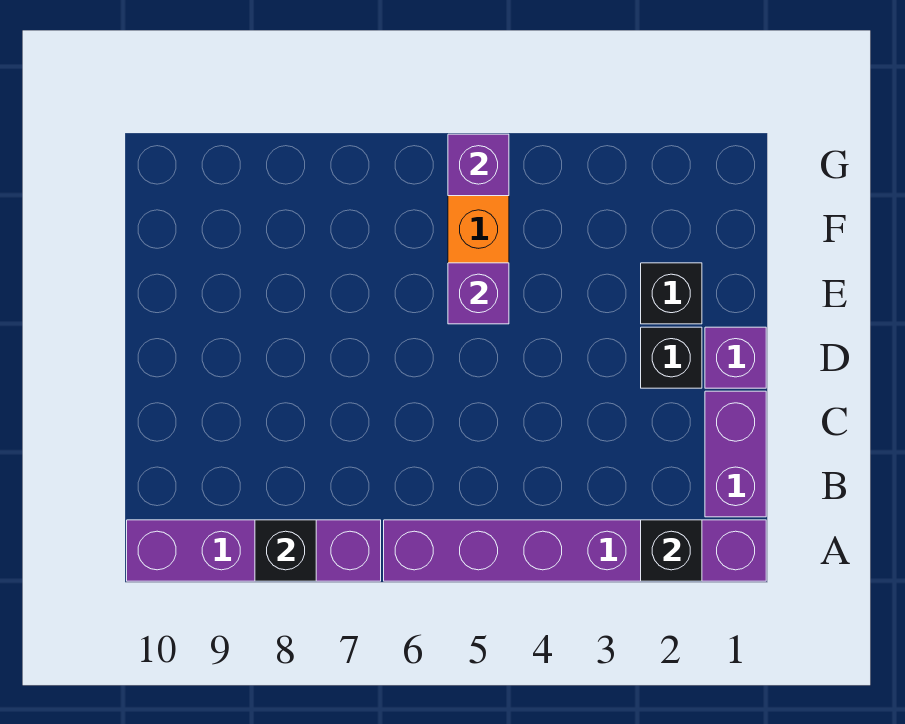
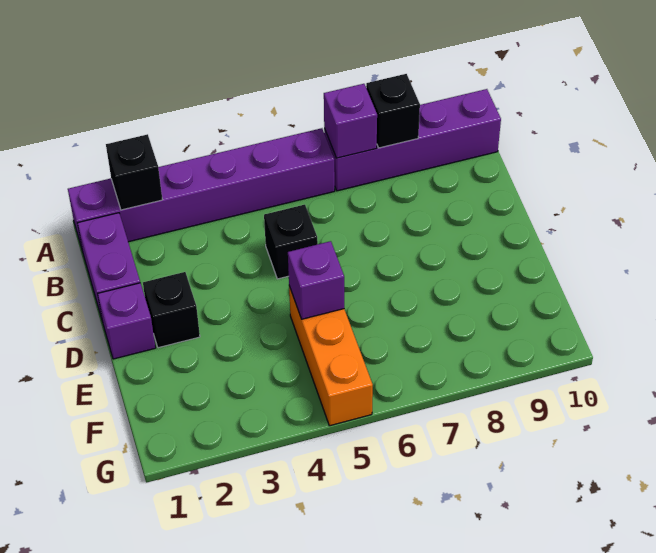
black 1x1 brick [641,263,702,324] -> black 1x1 brick moved to [264,205,318,279]
purple 1x1 brick [448,134,509,196] -> purple 1x1 brick moved to [324,84,377,158]

